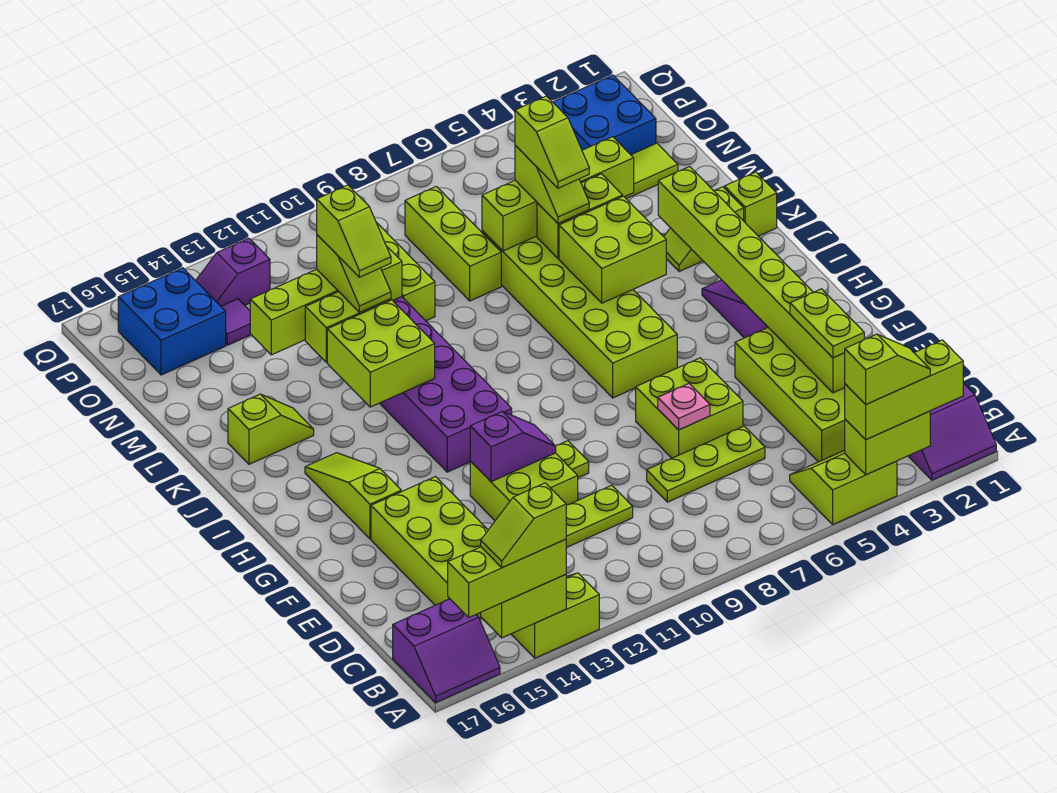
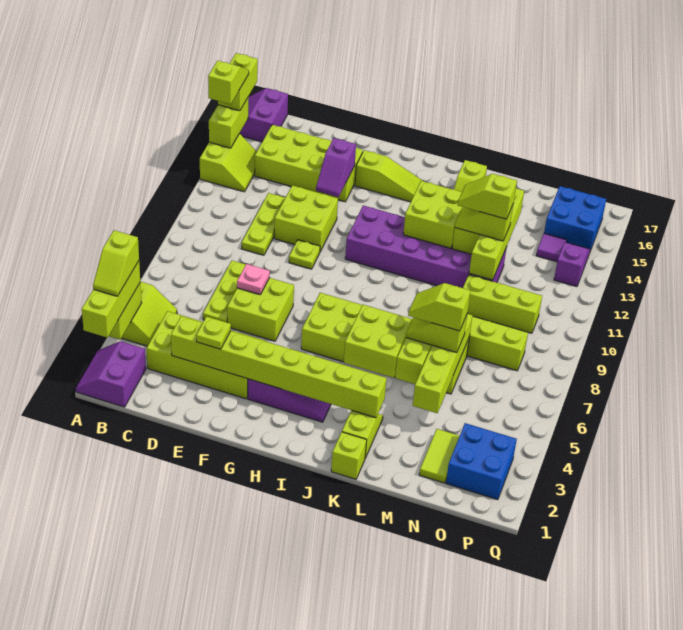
lime 1x3 brick [448,539,566,617] -> lime 1x2 brick [218,53,258,111]
lime 1x2 plate [790,289,864,358] -> lime 1x1 plate [196,317,231,349]
purple 1x2 slope [470,411,556,482] -> purple 1x2 slope moved to [316,138,356,197]

